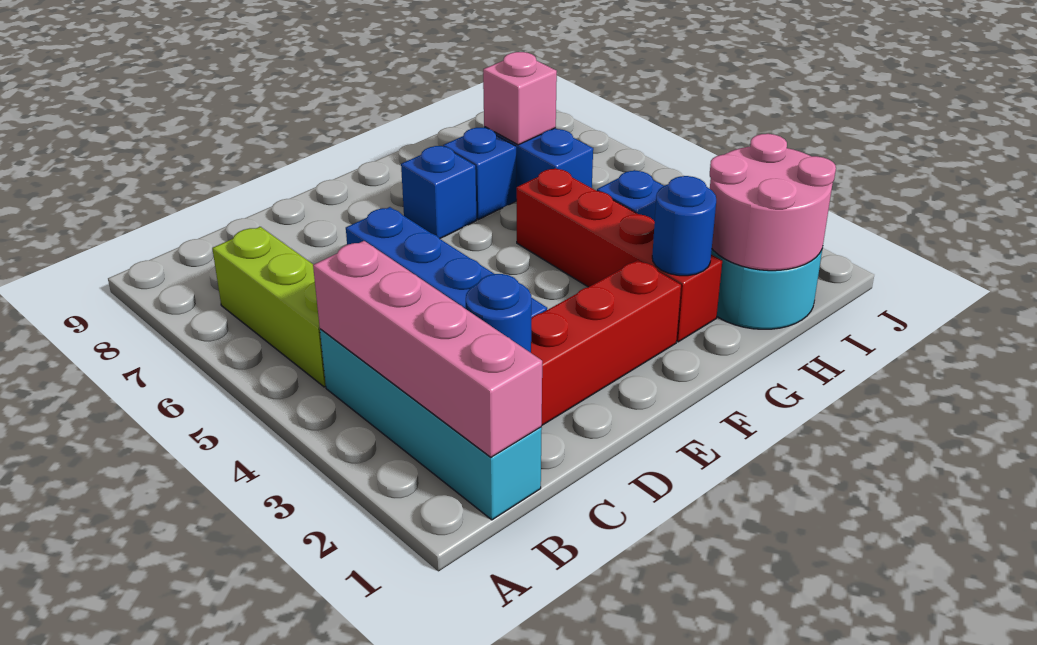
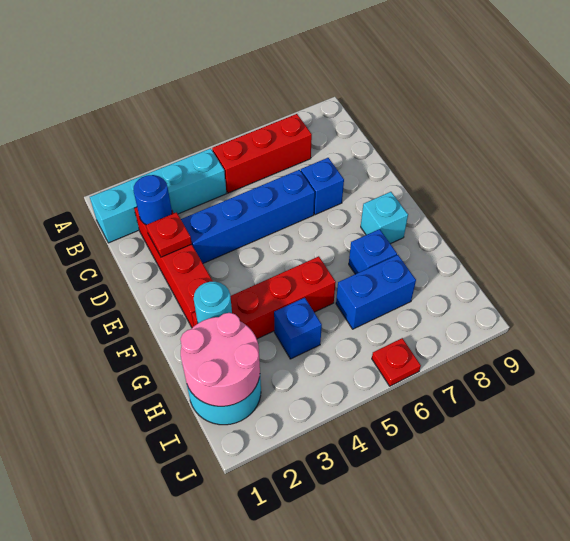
pink 1x4 brick [313,241,542,457] -> none
lime 1x3 brick [212,227,326,387] -> red 1x3 brick [212,114,312,193]
none -> red 1x1 plate [146,212,192,257]
blue 1x1 brick [401,146,477,238] -> blue 1x1 brick moved to [301,158,344,215]
none -> cyan 1x1 brick [361,192,408,244]
blue 1x1 round brick [652,176,716,276] -> cyan 1x1 round brick [194,282,232,323]
pink 1x1 brick [483,52,557,145] -> none
none -> red 1x1 plate [372,338,421,386]

